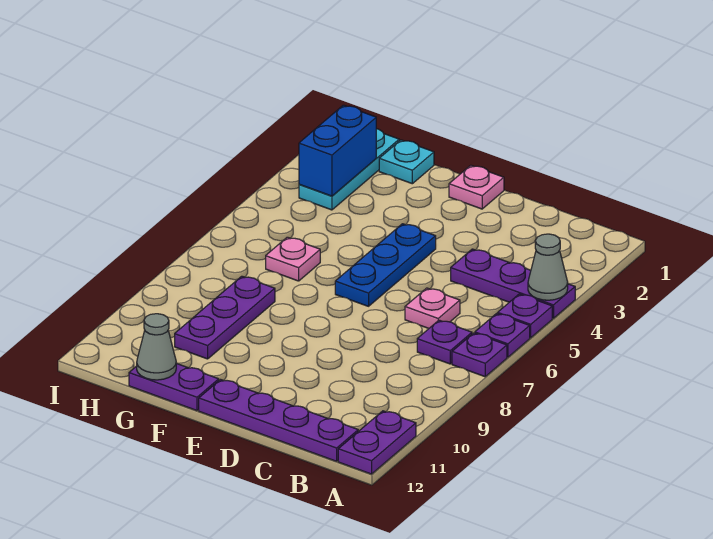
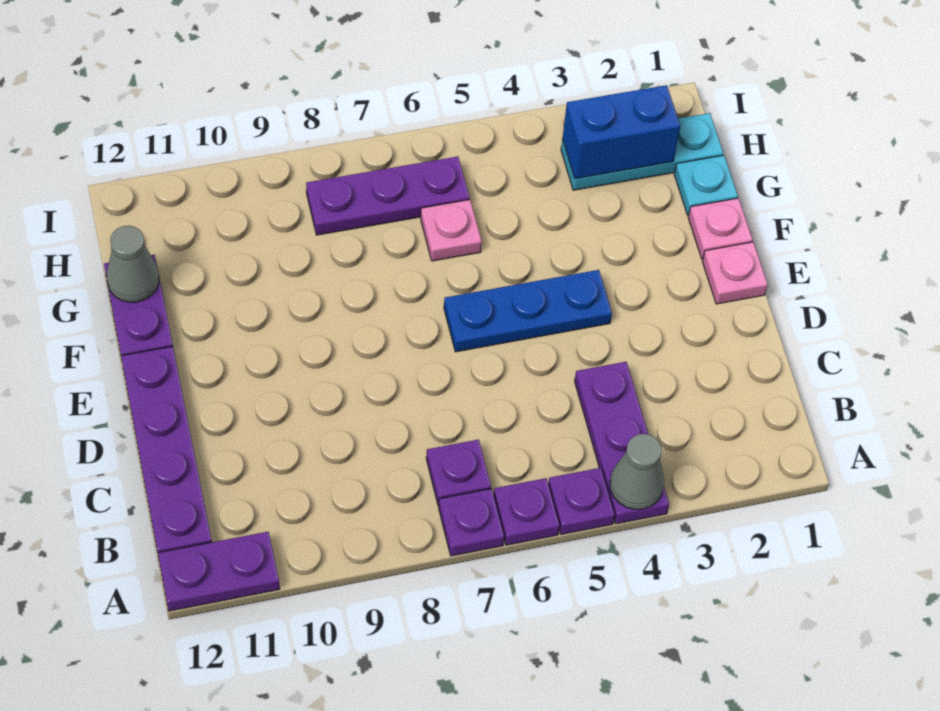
pink 1x1 plate [405,288,460,328] -> pink 1x1 plate moved to [688,198,753,259]
purple 1x3 plate [175,276,275,359] -> purple 1x3 plate moved to [306,156,470,235]

